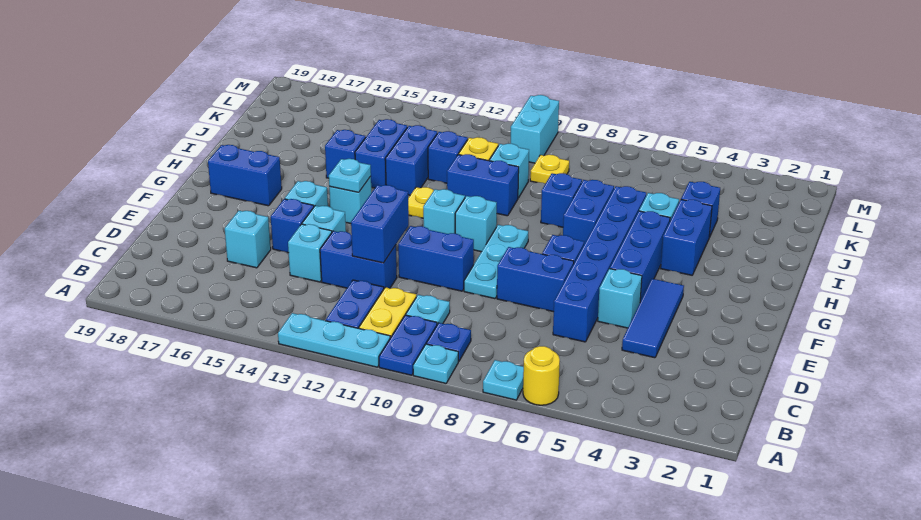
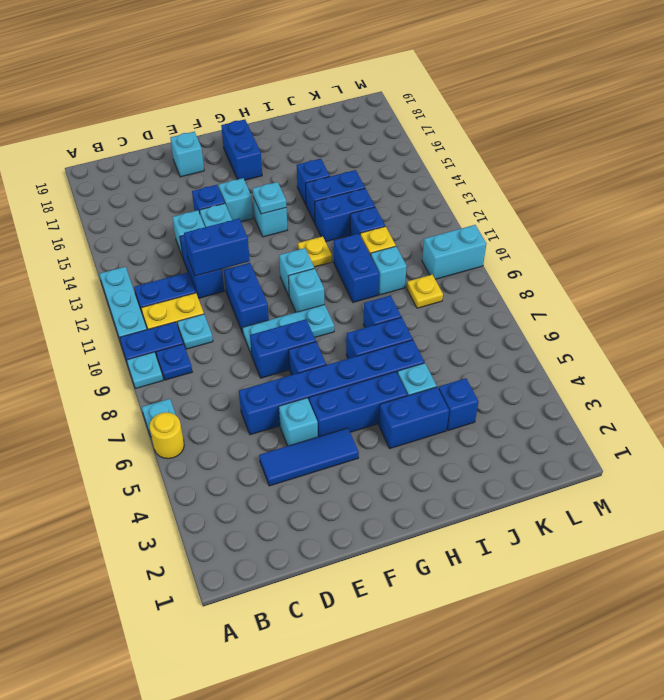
cyan 1x1 brick [225,211,271,268] -> cyan 1x1 brick moved to [170,132,204,177]
blue 1x2 brick [497,247,574,312] -> blue 1x2 brick turned to [250,319,316,378]

